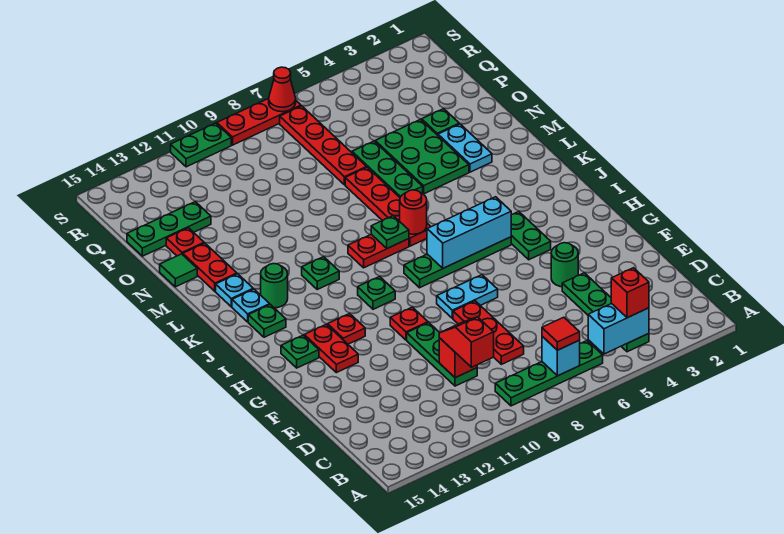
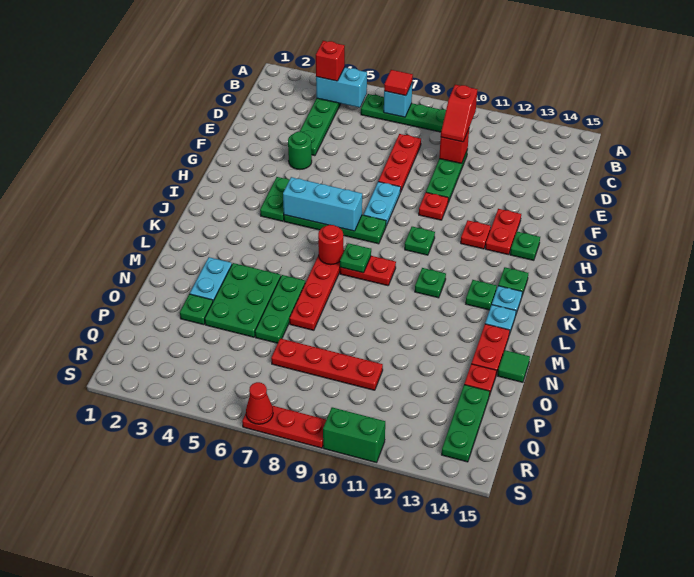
cyan 1x2 plate [437,275,498,318] -> cyan 1x2 plate turned to [364,182,401,226]
green 1x1 round brick [261,264,288,308] -> green 1x1 plate [466,280,497,310]
red 1x4 plate [280,106,367,185] -> red 1x4 plate turned to [271,338,383,390]
green 1x3 plate [127,202,211,256] -> green 1x3 plate turned to [442,385,490,462]
green 1x2 plate [171,123,231,167] -> green 1x2 brick [323,407,385,463]

